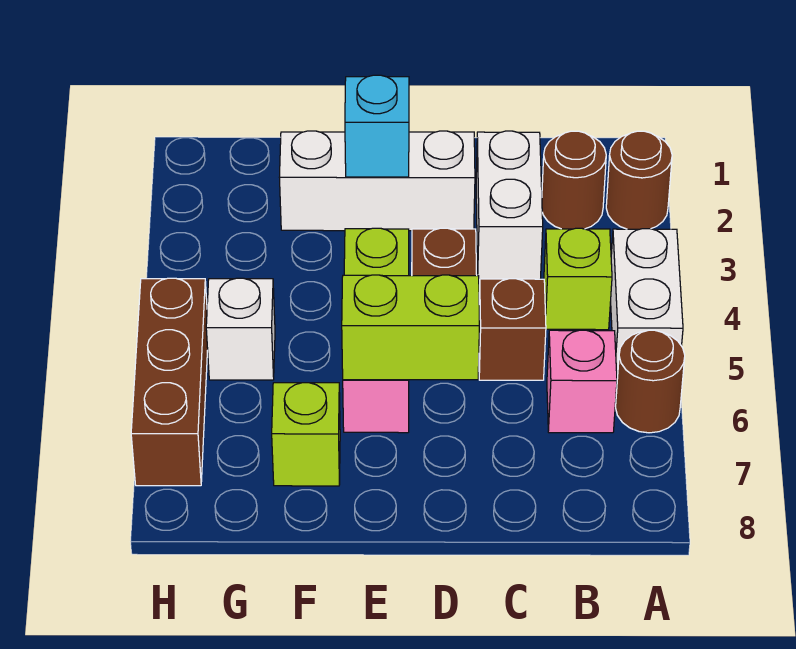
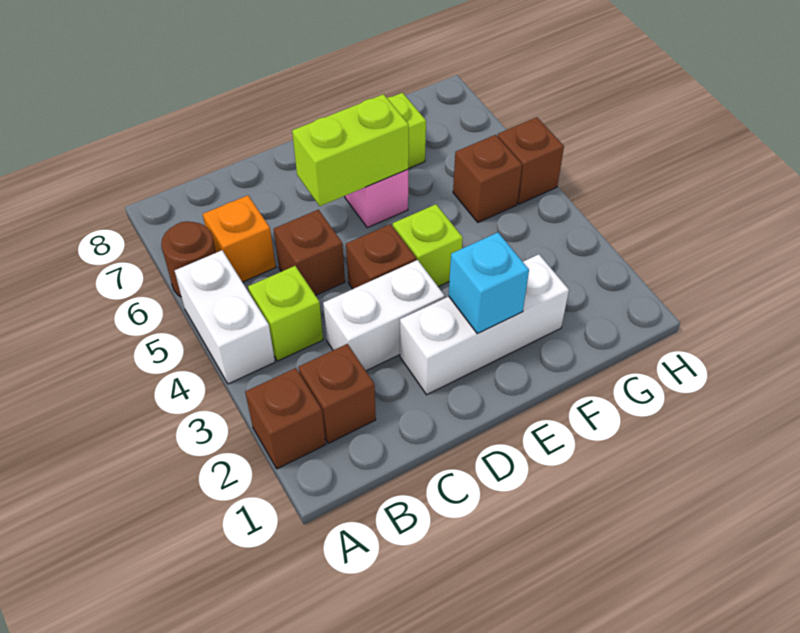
brown 1x1 round brick [606,131,672,229] -> brown 1x1 brick [245,368,326,469]
brown 1x1 round brick [542,131,606,229] -> brown 1x1 brick [298,344,376,443]
pink 1x1 brick [547,330,617,433] -> orange 1x1 brick [203,195,276,282]
white 1x2 brick [476,131,543,279] -> white 1x2 brick turned to [323,260,445,371]
white 1x1 brick [206,278,275,380] -> brown 1x1 brick [453,135,522,222]
brown 1x3 brick [131,278,208,486] -> brown 1x1 brick [497,117,564,204]

